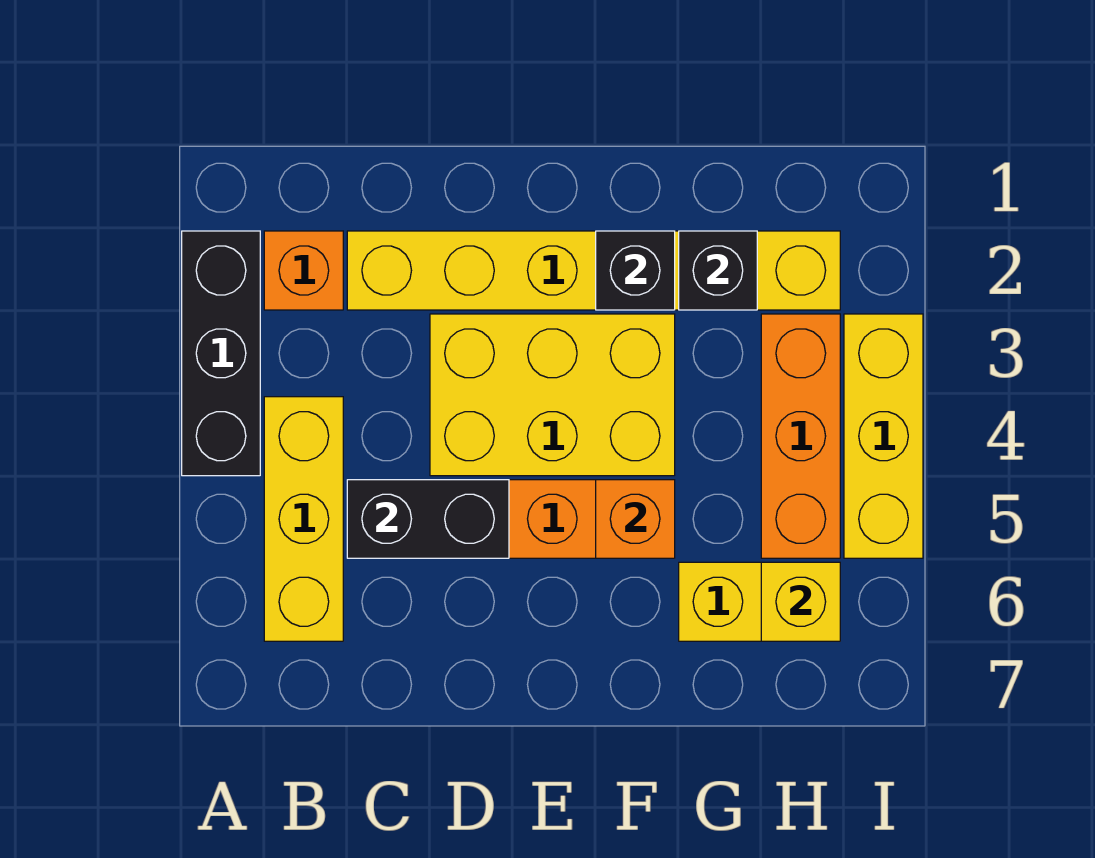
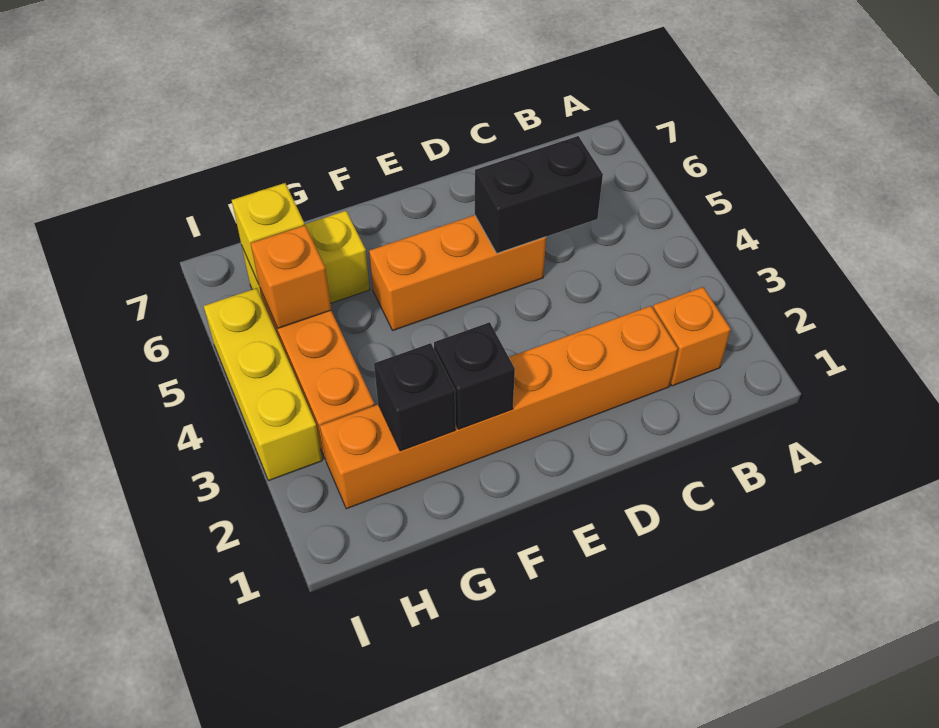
black 1x3 brick [182,231,260,476] -> none
yellow 1x3 brick [264,397,343,641] -> none
yellow 1x6 brick [347,231,840,310] -> orange 1x6 brick [320,306,678,509]
yellow 2x3 brick [430,314,675,476] -> none
orange 1x1 brick [596,480,675,558] -> orange 1x1 brick moved to [250,225,331,328]

